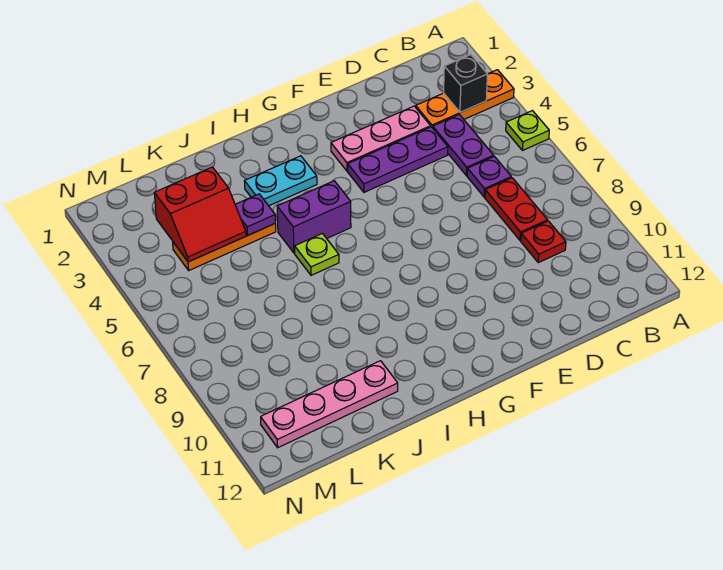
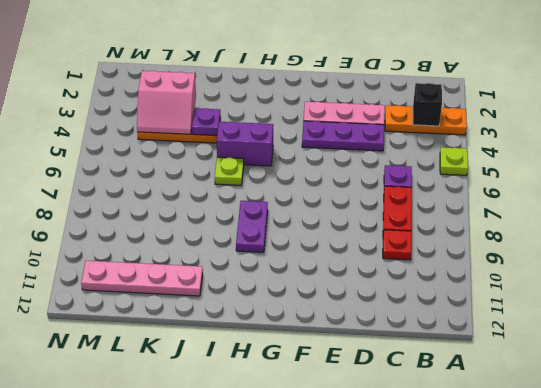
purple 1x2 plate [433,115,494,176] -> purple 1x2 plate moved to [236,201,268,252]
cyan 1x2 plate [244,156,317,206] -> none
red 2x2 slope [154,167,246,262] -> pink 2x2 slope [137,71,196,134]

